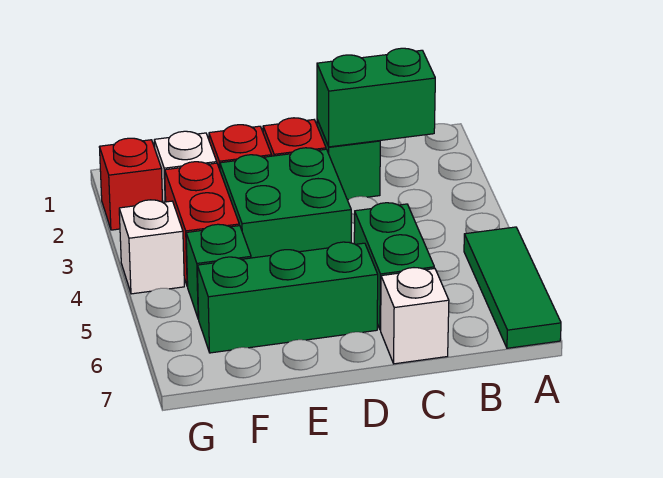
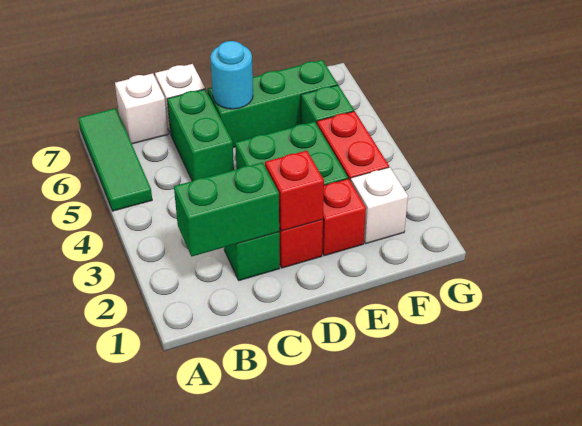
none -> cyan 1x1 round brick [210,41,253,109]
red 1x1 brick [99,138,163,230] -> red 1x1 brick moved to [265,151,324,231]
white 1x1 brick [119,200,184,294] -> white 1x1 brick moved to [115,73,168,144]

